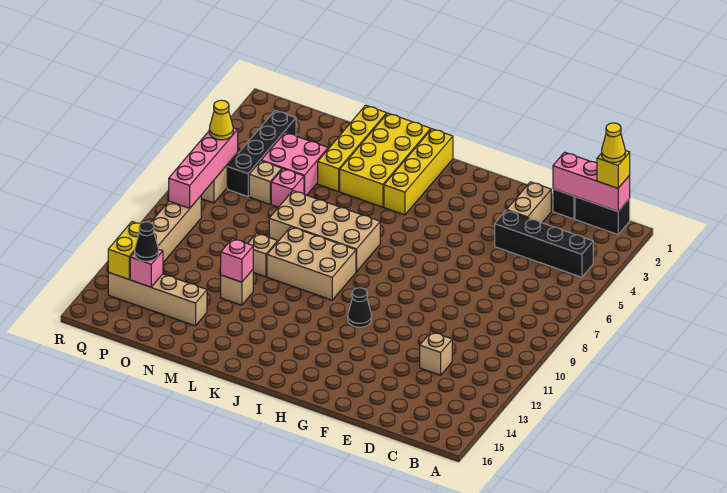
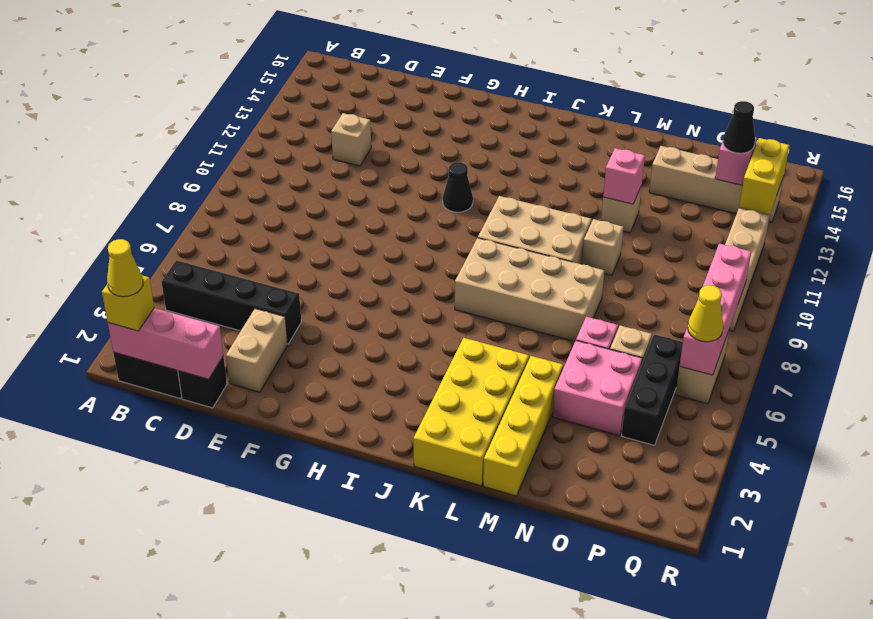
yellow 1x4 brick [384,129,453,215] -> none
black 1x4 brick [227,110,296,197] -> black 1x3 brick [621,334,683,445]

